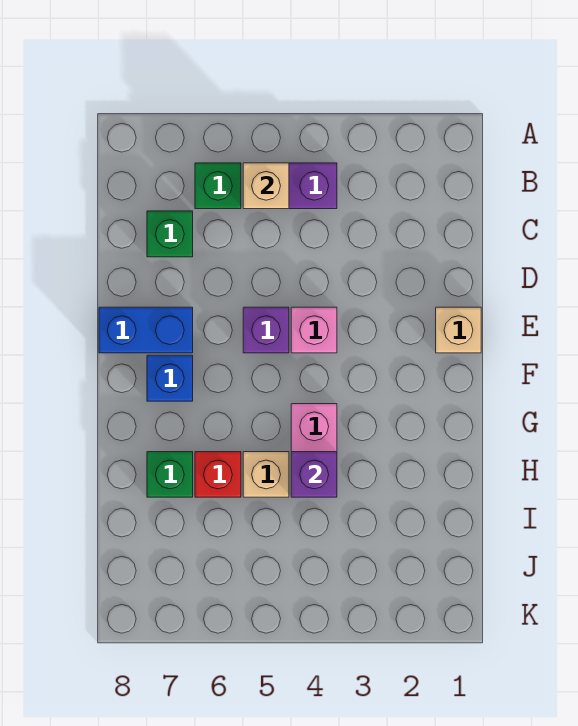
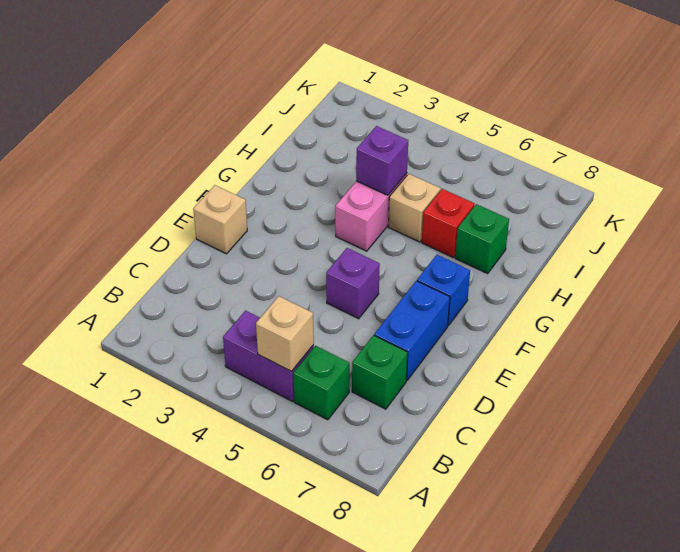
pink 1x1 brick [291,307,337,353] -> none
blue 1x2 brick [99,307,193,353] -> blue 1x2 brick turned to [374,281,450,380]

